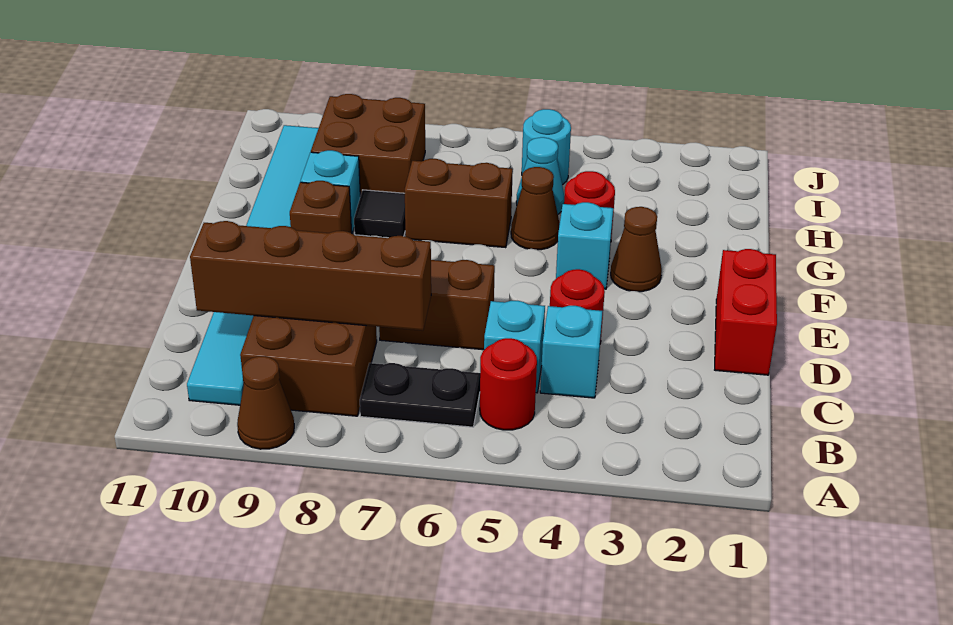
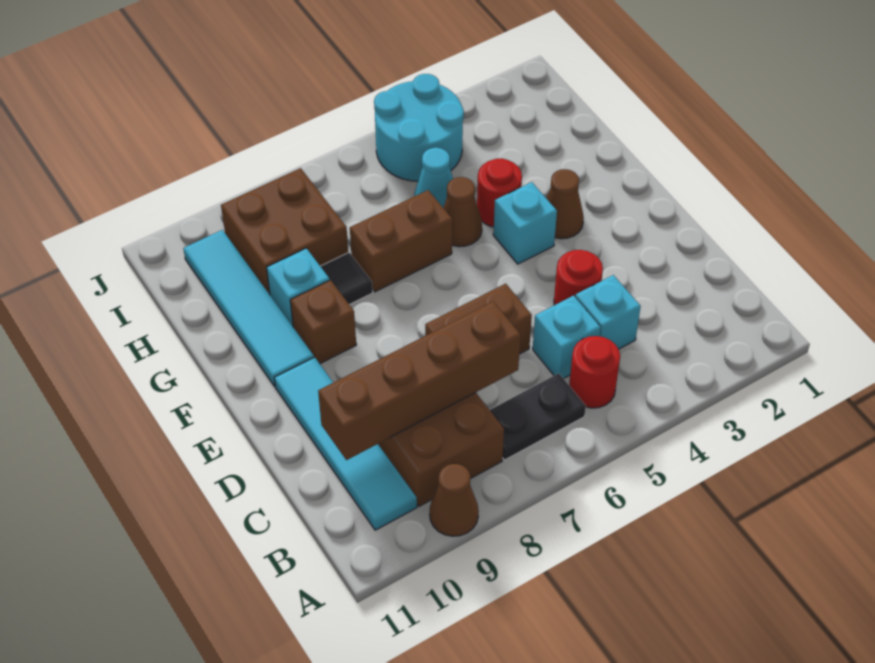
red 1x2 brick [715,249,777,375] -> none
cyan 1x1 round brick [522,109,571,185] -> cyan 2x2 round brick [374,74,464,181]

